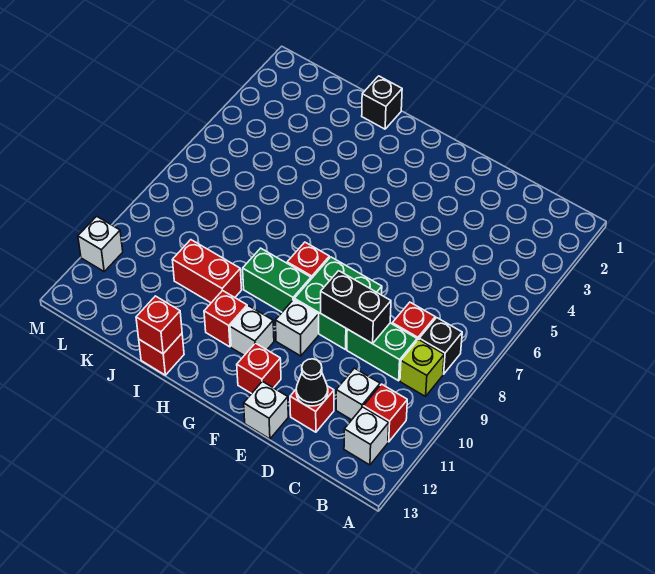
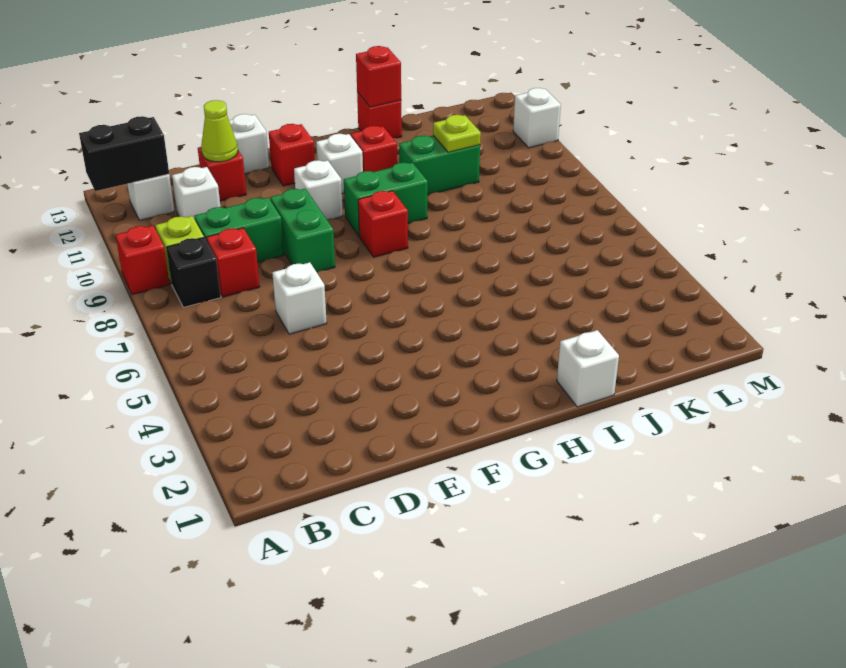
red 1x1 brick [363,384,407,442] -> red 1x1 brick moved to [116,226,170,295]
none -> white 1x1 brick [272,262,327,334]
black 1x2 brick [321,271,391,344] -> black 1x2 brick moved to [79,116,169,191]
black 1x1 cone [296,359,328,406] -> lime 1x1 cone [201,100,238,162]
green 2x2 brick [294,257,382,350] -> green 1x2 brick [270,189,335,272]
black 1x1 brick [362,76,402,129] -> white 1x1 brick [557,330,619,407]
red 1x2 brick [173,240,242,303] -> green 1x2 brick [399,136,480,195]
none -> lime 1x1 plate [433,115,481,152]

